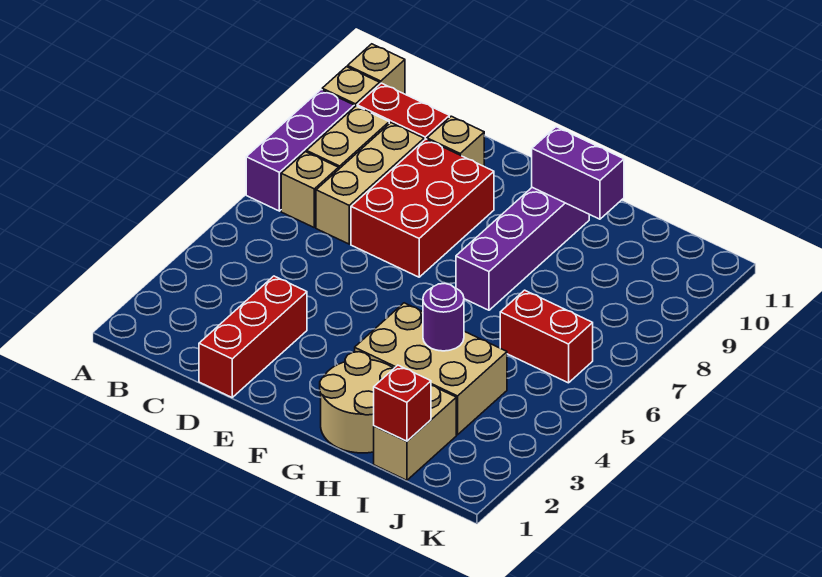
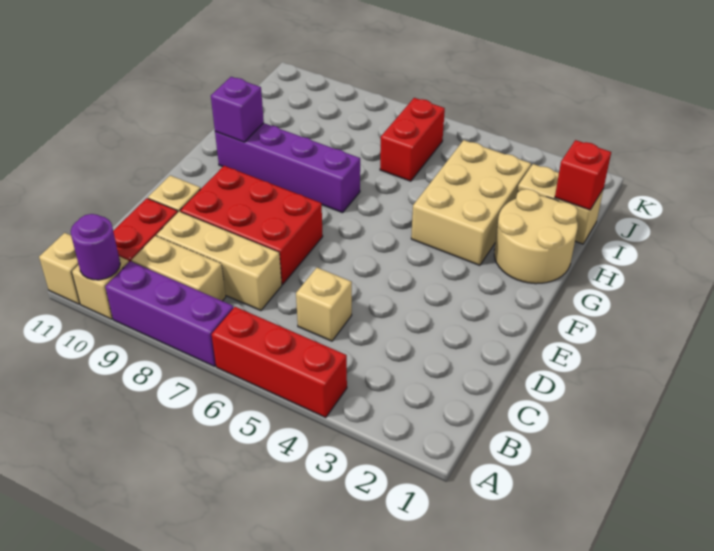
tan 1x1 brick [281,152,339,227] -> tan 1x1 brick moved to [296,268,352,341]
red 1x3 brick [199,276,307,397] -> red 1x3 brick moved to [212,307,347,418]
purple 1x2 brick [532,127,624,219] -> purple 1x1 brick [211,77,264,142]
purple 1x1 round brick [423,283,464,351] -> purple 1x1 round brick moved to [71,214,120,280]

